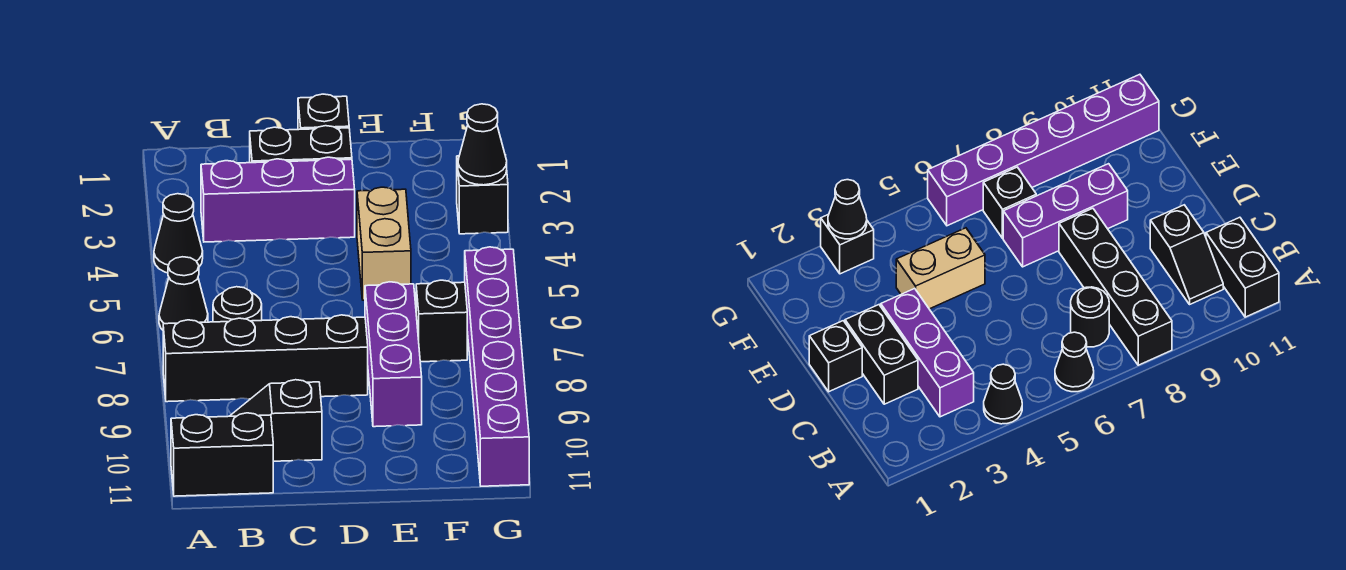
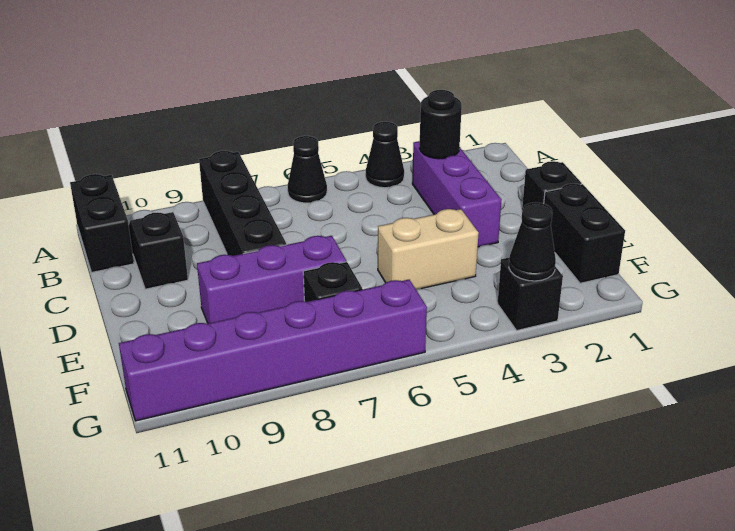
black 1x1 round brick [213,287,262,322] -> black 1x1 round brick moved to [419,90,462,159]
black 1x2 brick [250,126,352,163] -> black 1x2 brick moved to [544,184,625,283]

